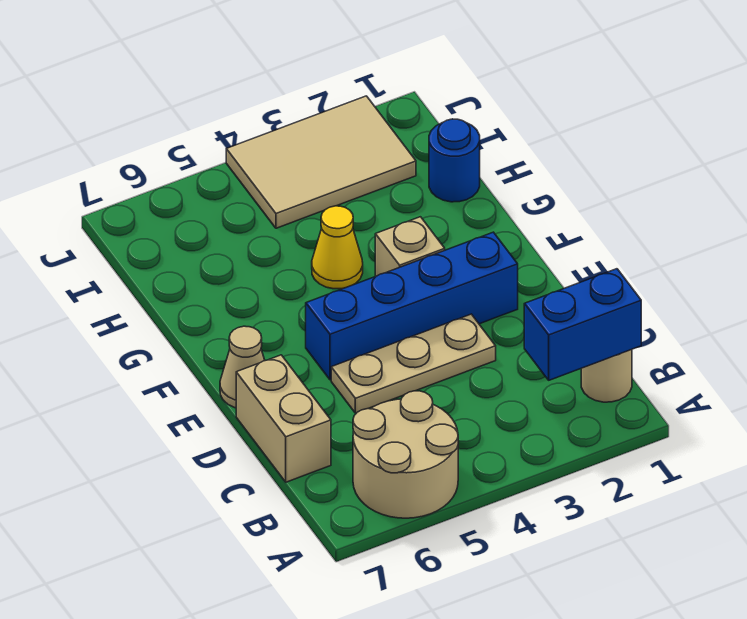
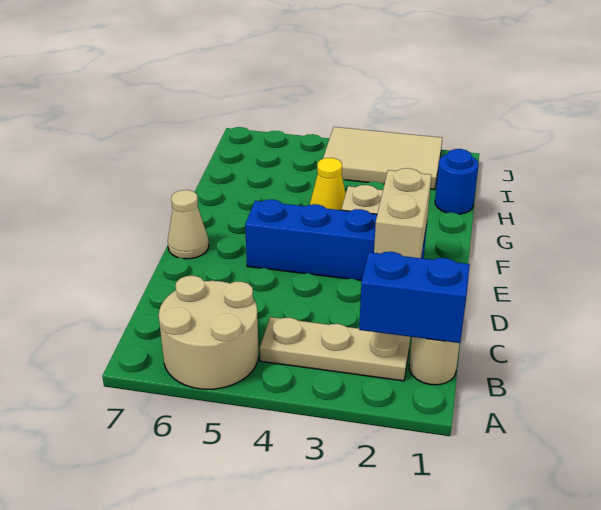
tan 1x2 brick [236,355,331,482] -> tan 1x2 brick moved to [374,168,431,258]
tan 1x3 plate [331,314,496,413] -> tan 1x3 plate moved to [260,317,410,381]

